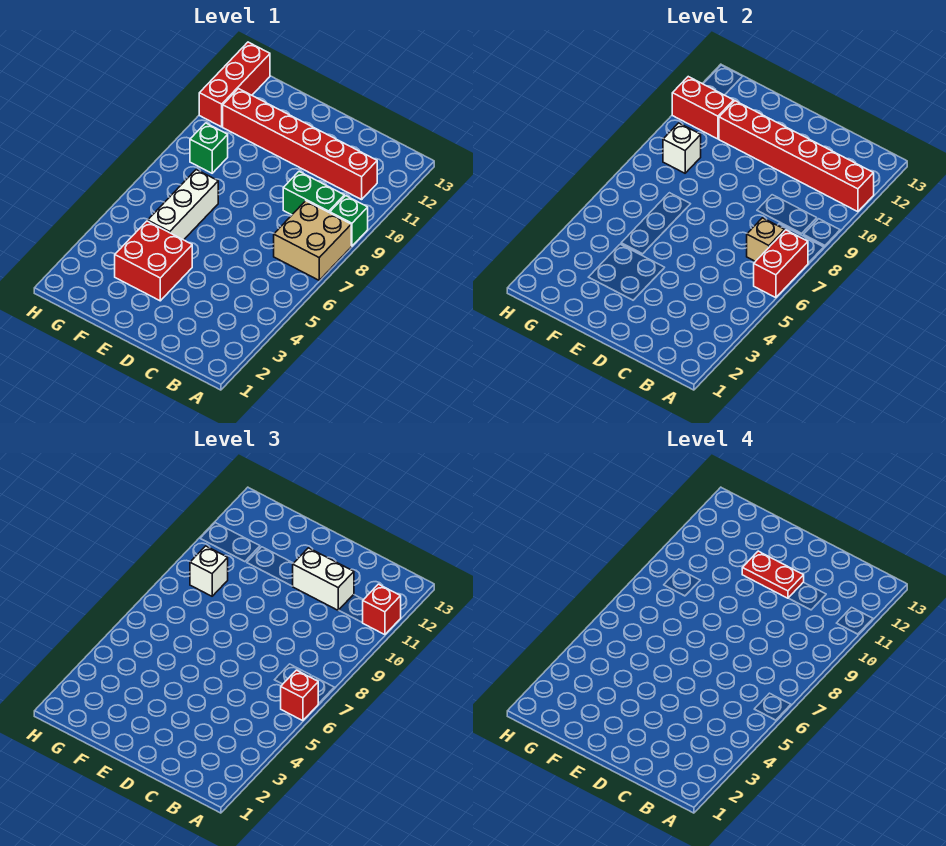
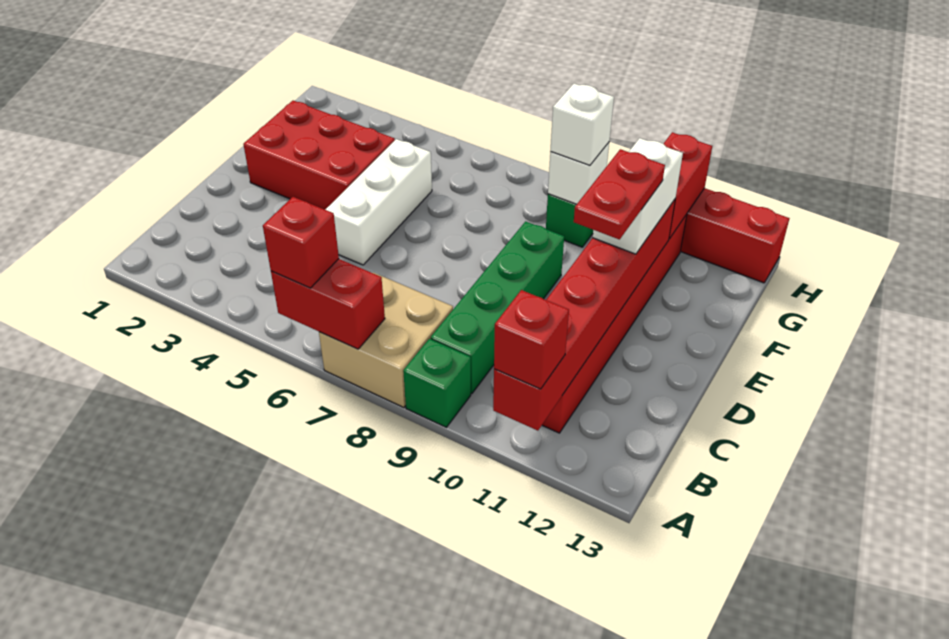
tan 1x1 brick [747,218,785,261] -> none
green 1x2 brick [283,172,344,215] -> green 1x4 brick [431,221,564,394]
white 1x2 brick [293,548,354,610] -> white 1x2 brick moved to [593,138,683,254]
red 2x2 brick [115,221,192,301] -> red 2x3 brick [243,101,395,209]
white 1x3 brick [148,170,218,240] -> white 1x3 brick turned to [325,139,432,265]

